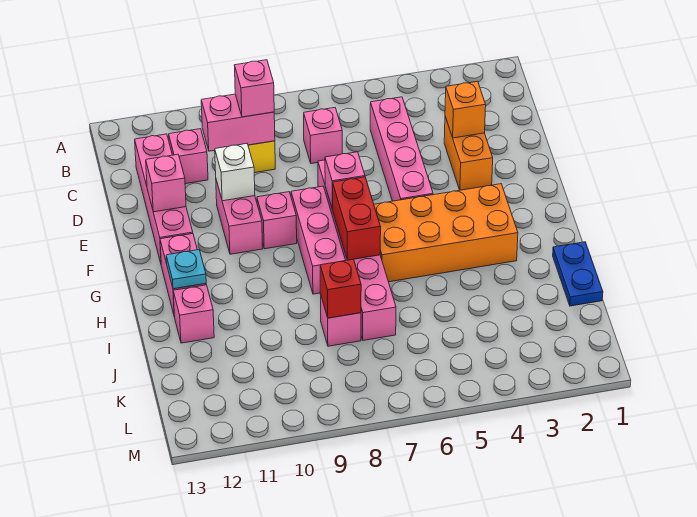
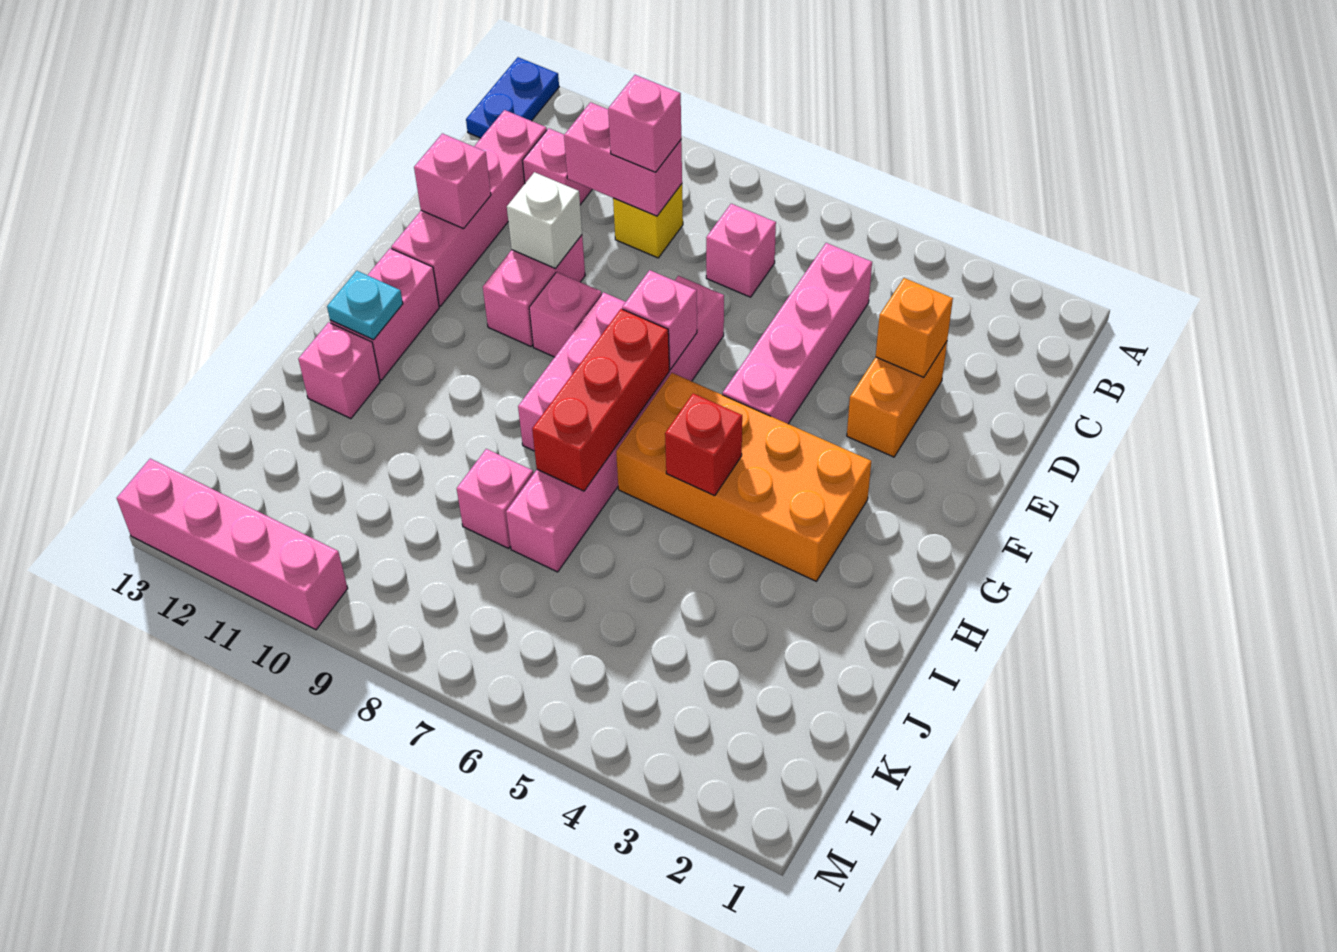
red 1x2 brick [333,177,381,260] -> red 1x3 brick [532,309,669,491]
blue 1x2 plate [553,242,603,306] -> blue 1x2 plate moved to [466,57,559,138]
red 1x1 brick [320,259,361,318] -> red 1x1 brick moved to [665,393,742,496]
none -> pink 1x4 brick [117,459,348,630]

